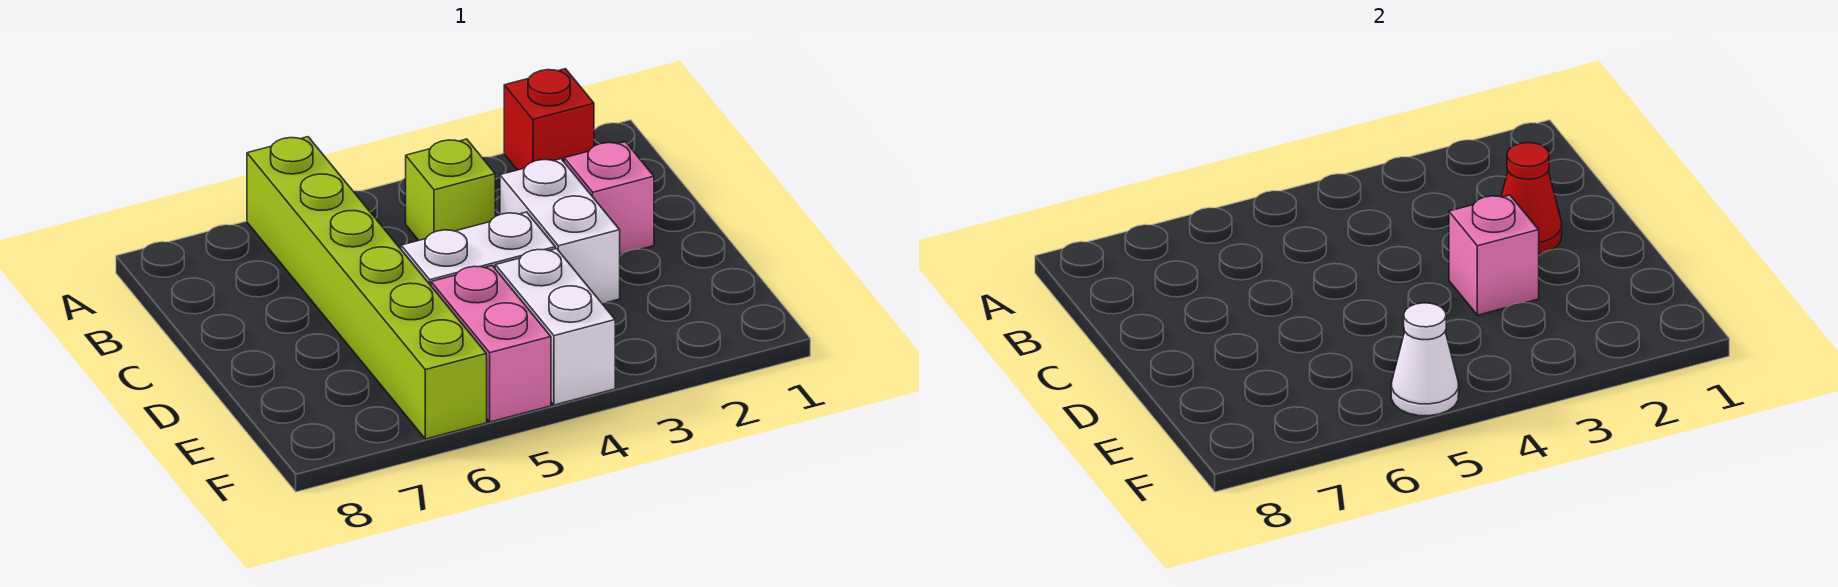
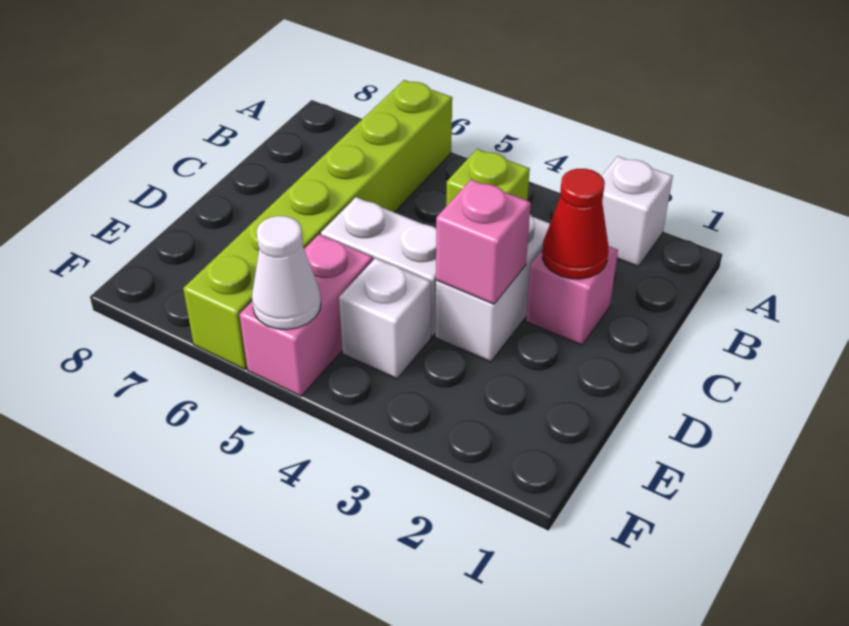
red 1x1 brick [504,69,594,170] -> white 1x1 brick [602,156,673,266]
white 1x2 brick [495,249,615,405] -> white 1x1 brick [339,258,431,379]

